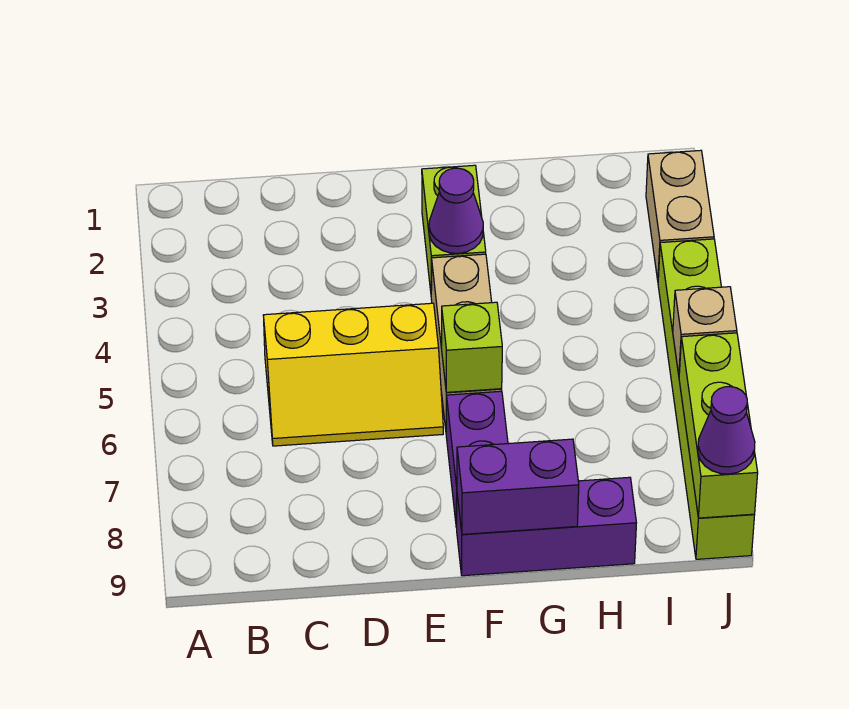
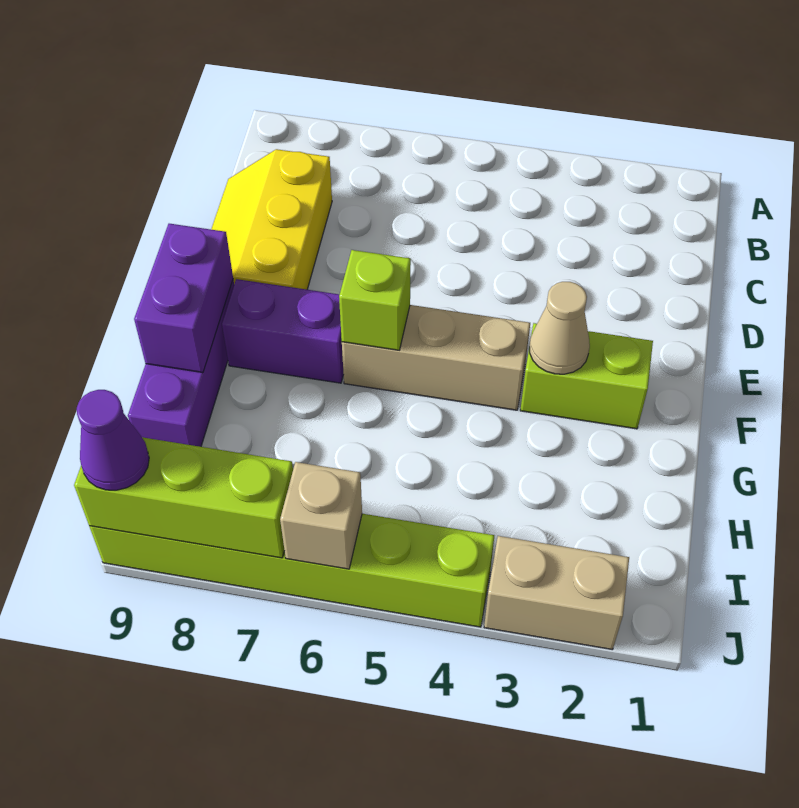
yellow 2x3 slope [263,303,443,446] -> yellow 2x3 slope moved to [211,149,332,290]
purple 1x1 cone [429,168,483,253] -> tan 1x1 cone [530,282,590,374]

